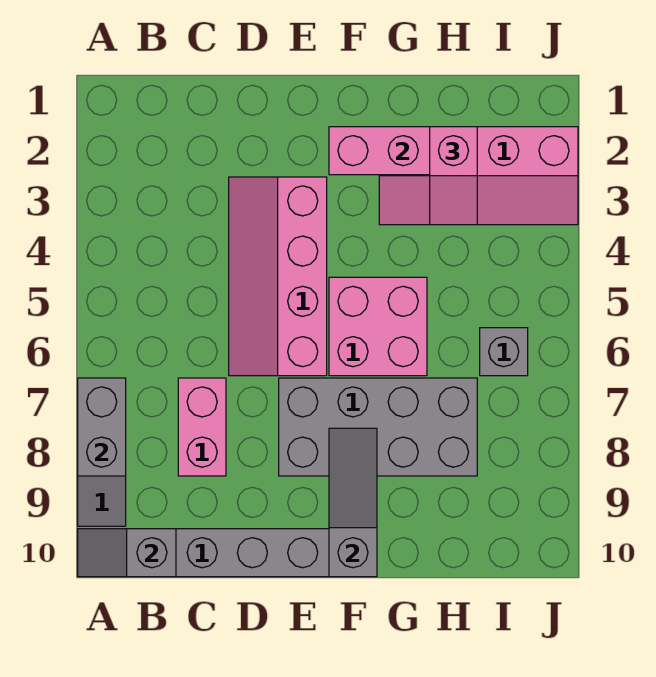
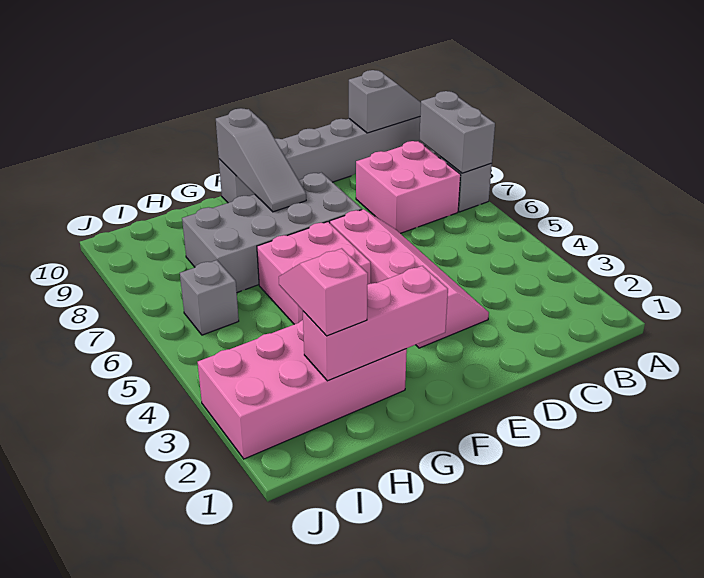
pink 1x2 brick [178,378,226,476] -> pink 2x2 brick [356,141,461,233]
pink 2x4 slope [379,127,578,225] -> pink 2x4 brick [198,320,407,459]

